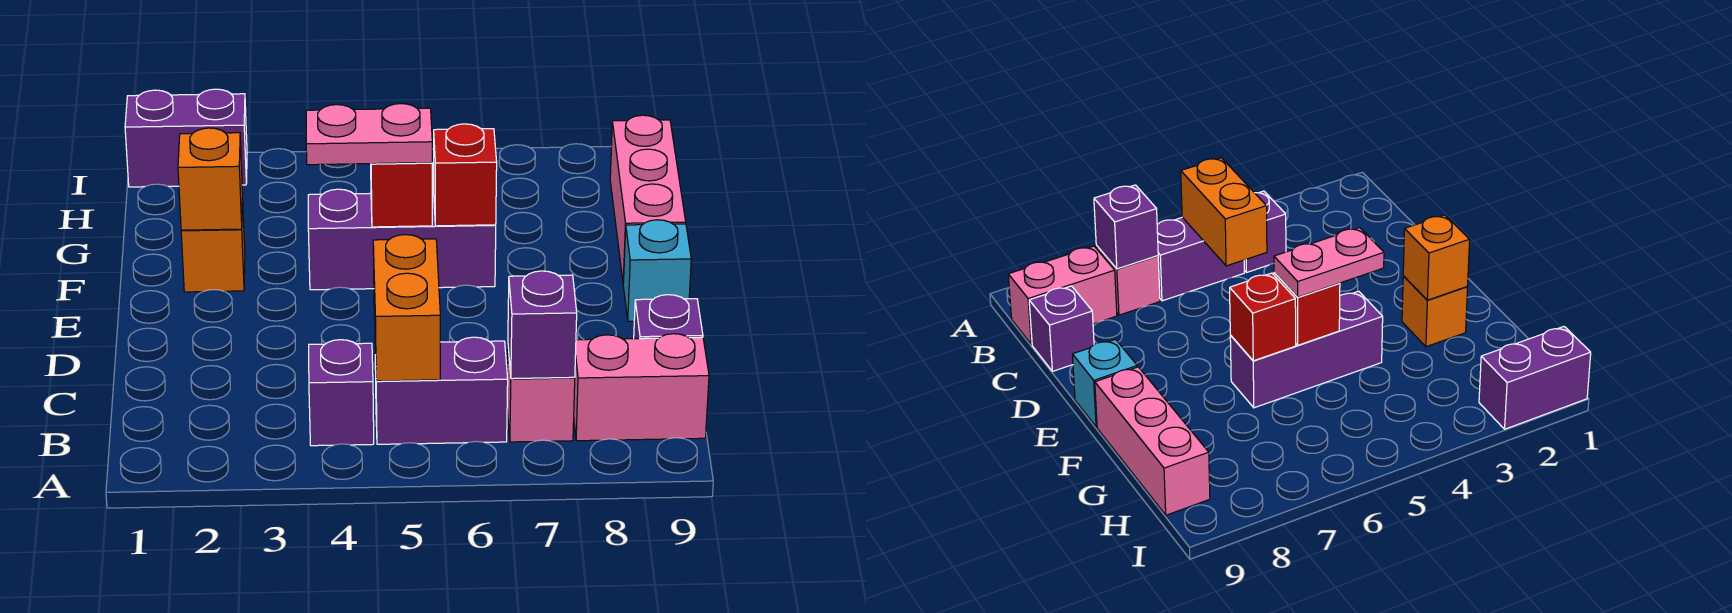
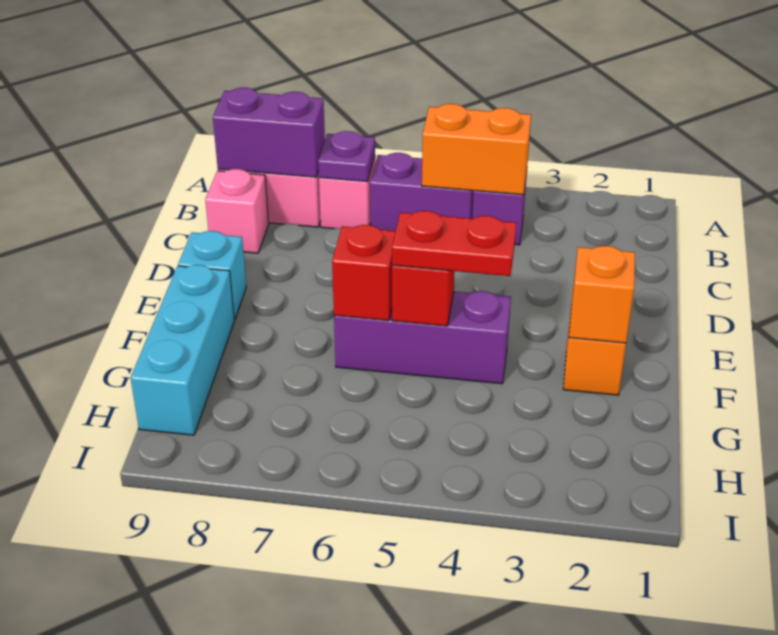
orange 1x2 brick [373,235,440,381] -> orange 1x2 brick turned to [422,104,531,195]
purple 1x1 brick [508,271,577,379] -> purple 1x1 plate [318,131,375,182]
purple 1x1 brick [634,295,703,339] -> pink 1x1 brick [205,169,269,253]
pink 1x2 plate [306,104,432,165] -> red 1x2 plate [392,211,516,276]
pink 1x3 brick [610,115,686,283] -> cyan 1x3 brick [131,265,234,435]
purple 1x2 brick [125,89,247,187] -> purple 1x2 brick moved to [213,88,325,177]

